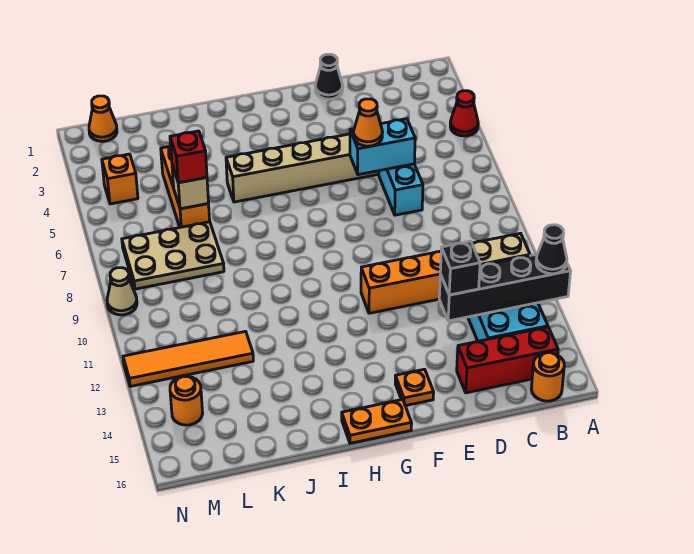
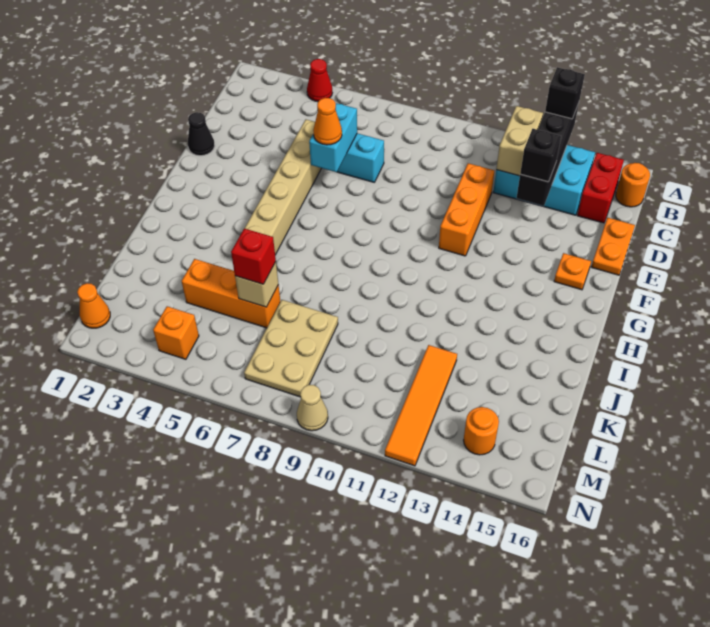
black 1x1 cone [536,225,567,274] -> black 1x1 brick [545,67,585,119]
red 1x3 brick [457,327,558,393] -> red 1x2 brick [577,153,624,223]
orange 1x2 plate [342,399,412,443] -> orange 1x2 plate moved to [592,218,635,275]

